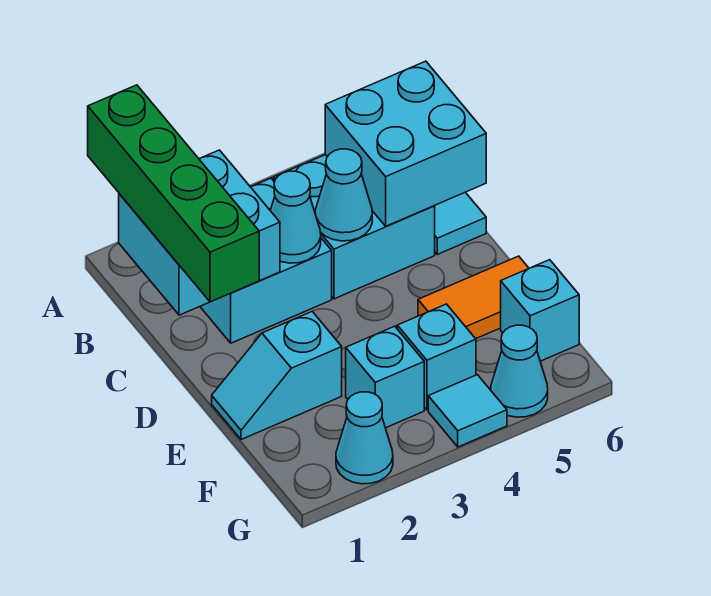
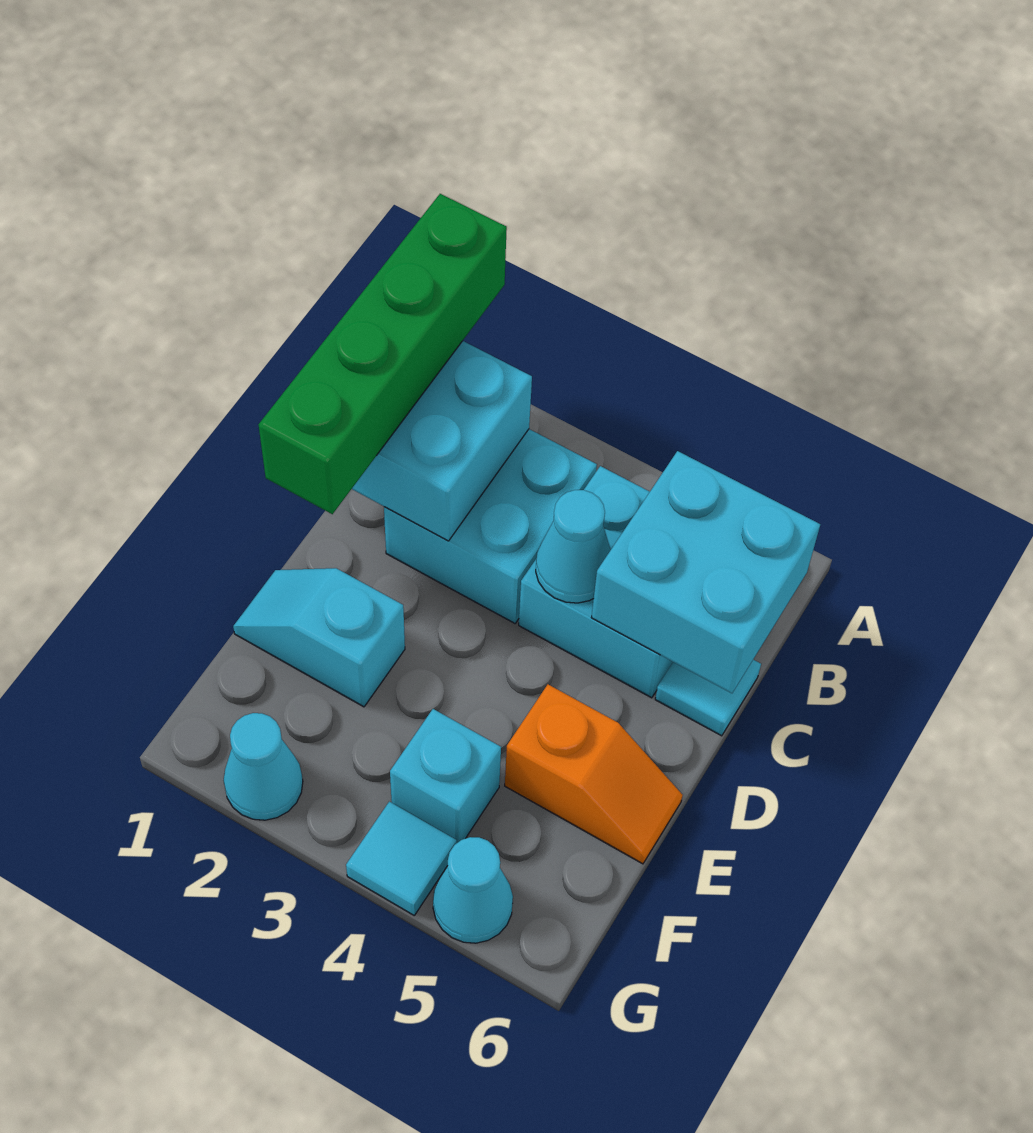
cyan 1x1 cone [270,171,321,263] -> none
orange 1x2 tile [418,256,529,339] -> orange 1x2 slope [505,684,682,864]
cyan 1x1 brick [346,326,424,428] -> none
cyan 1x1 brick [501,260,579,361] -> none

